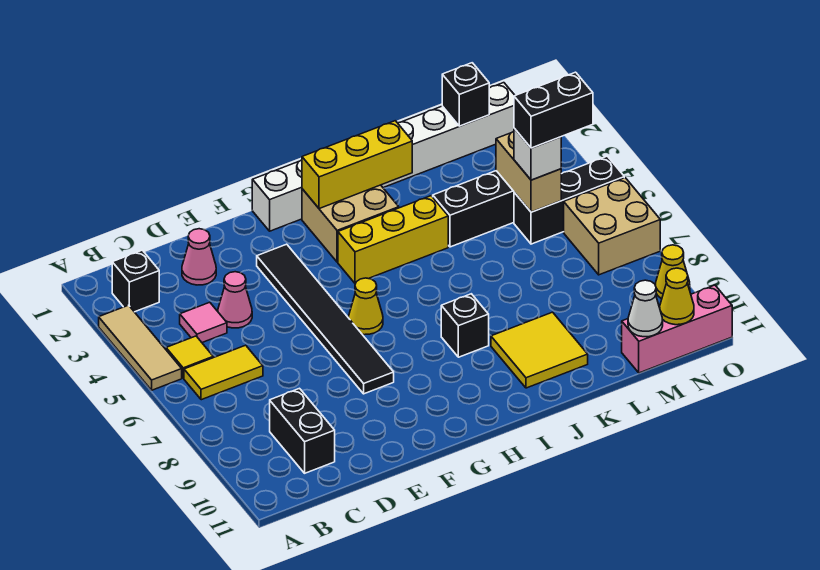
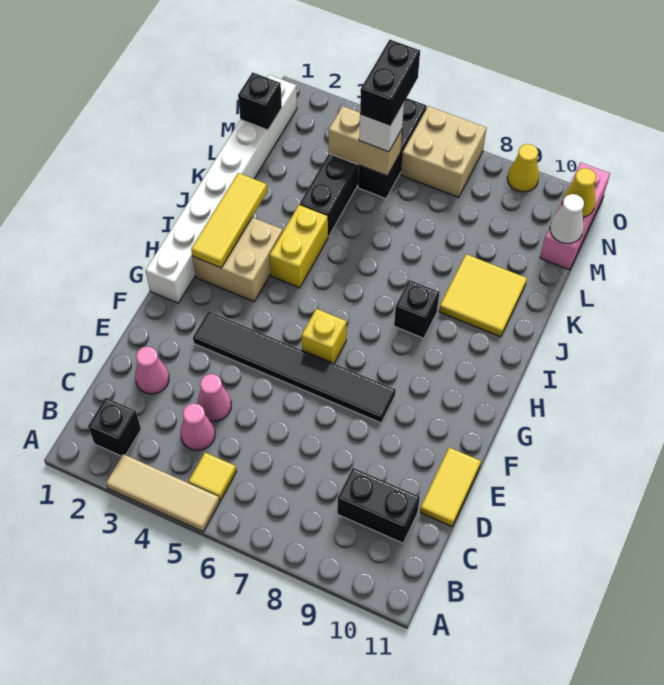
yellow 1x2 tile [184,345,263,400] -> yellow 1x2 tile moved to [420,448,481,526]
pink 1x1 tile [180,302,227,342] -> pink 1x1 cone [181,403,215,451]
yellow 1x1 cone [349,278,383,335] -> yellow 1x1 brick [301,309,347,363]
yellow 1x3 brick [302,121,412,209] -> yellow 1x3 tile [191,173,267,268]
yellow 1x3 brick [338,196,448,284] -> yellow 1x2 brick [270,204,328,288]

